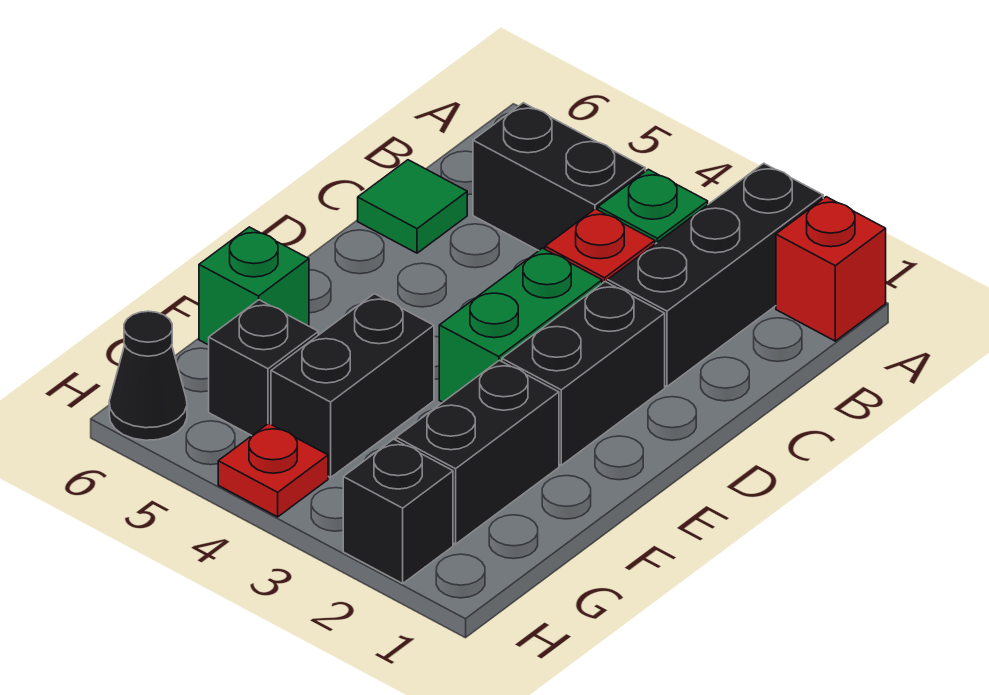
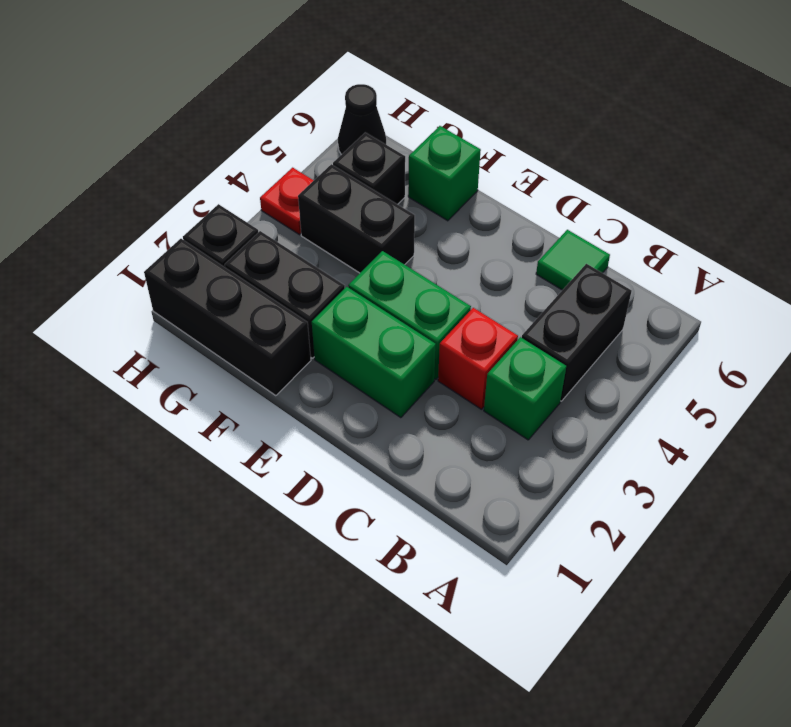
red 1x1 brick [776,197,886,341] -> none
black 1x3 brick [608,163,823,386] -> black 1x3 brick moved to [144,239,311,396]
black 1x2 brick [502,282,665,465] -> green 1x2 brick [312,287,436,418]

